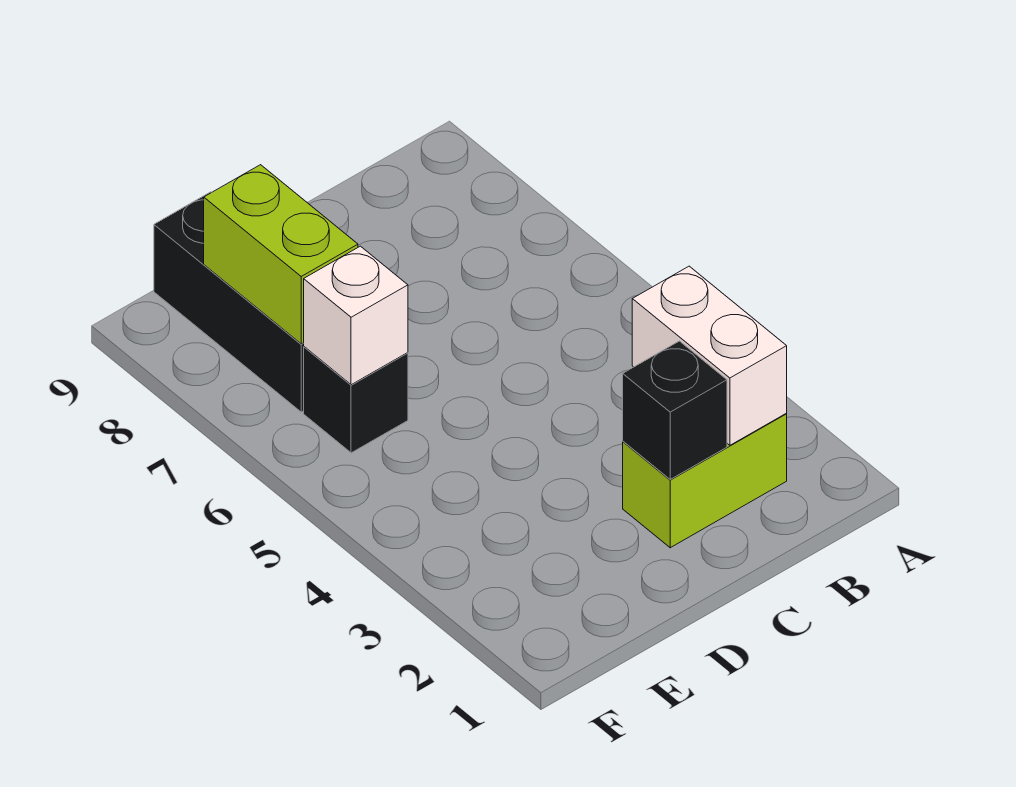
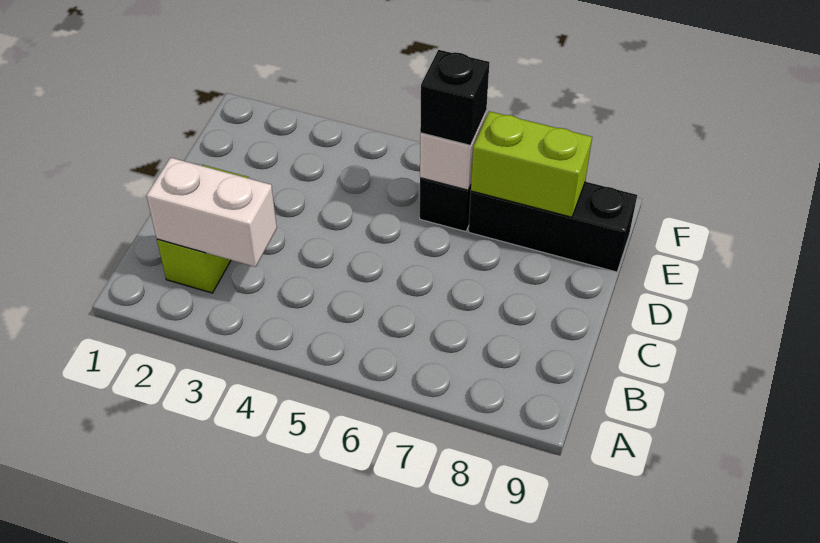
black 1x1 brick [623,341,727,479] -> black 1x1 brick moved to [420,50,489,145]

